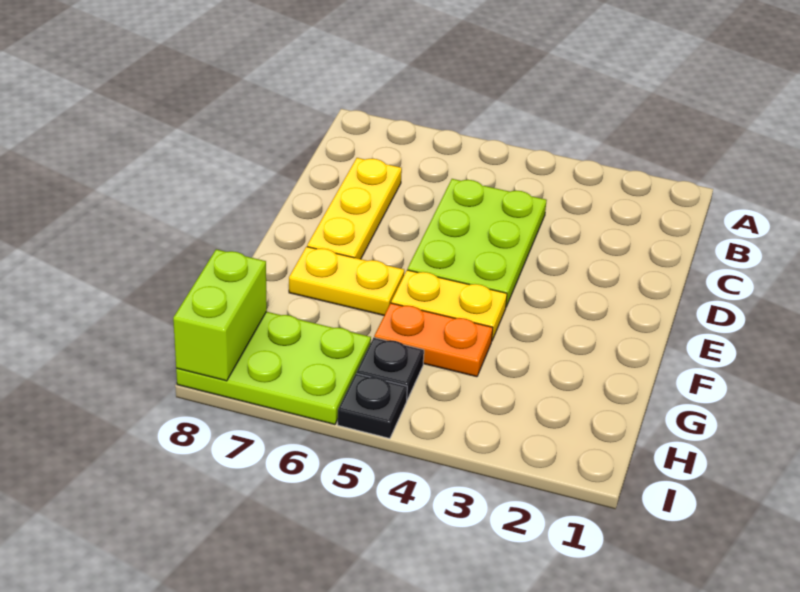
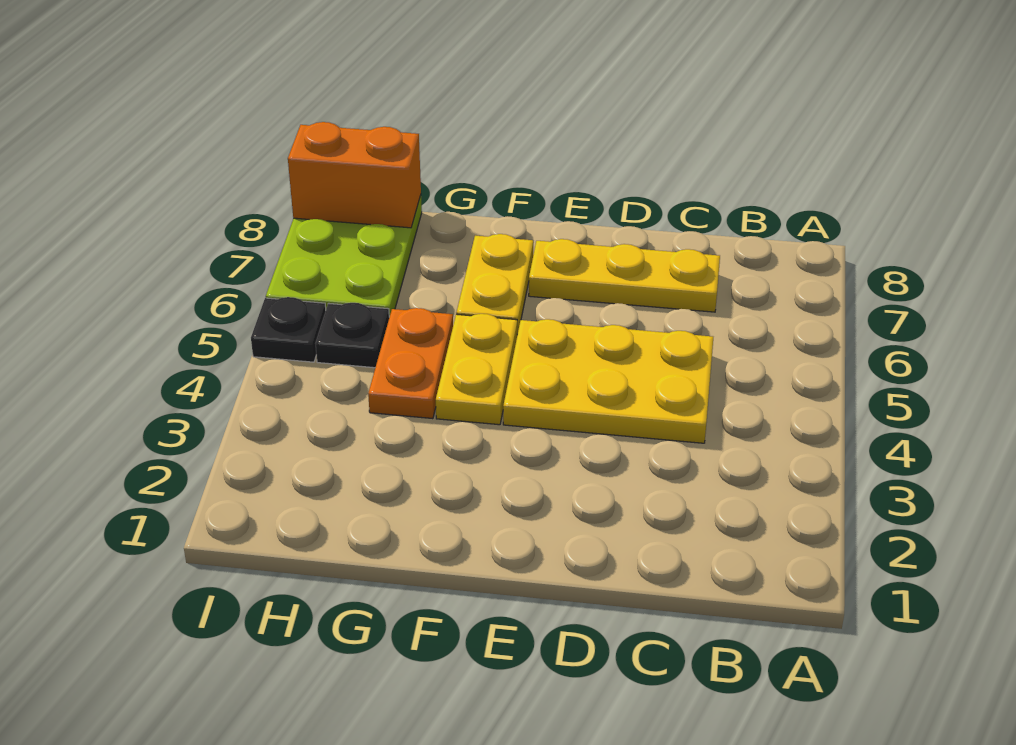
lime 2x3 plate [408,179,547,307] -> yellow 2x3 plate [503,319,713,443]
lime 1x2 brick [173,249,267,381] -> orange 1x2 brick [288,122,421,228]

